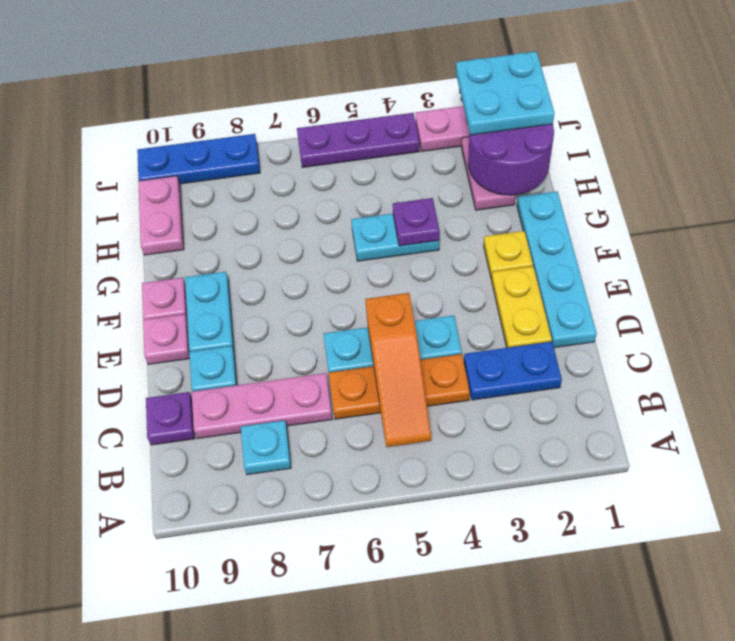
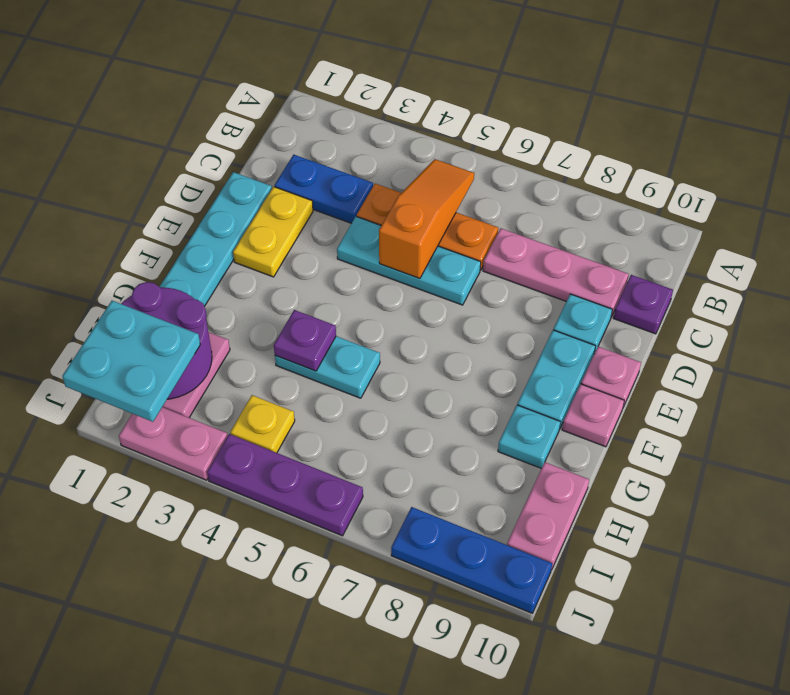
cyan 1x1 plate [241,420,291,475] -> cyan 1x1 plate moved to [498,405,560,468]
yellow 1x1 plate [484,231,533,279] -> yellow 1x1 plate moved to [230,395,295,453]

